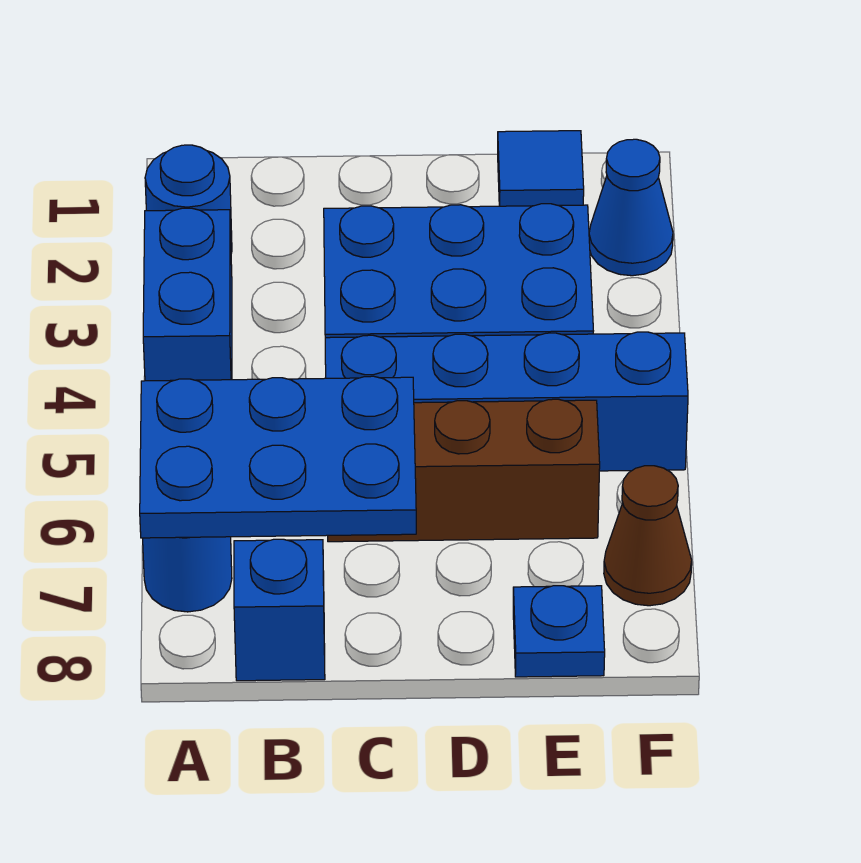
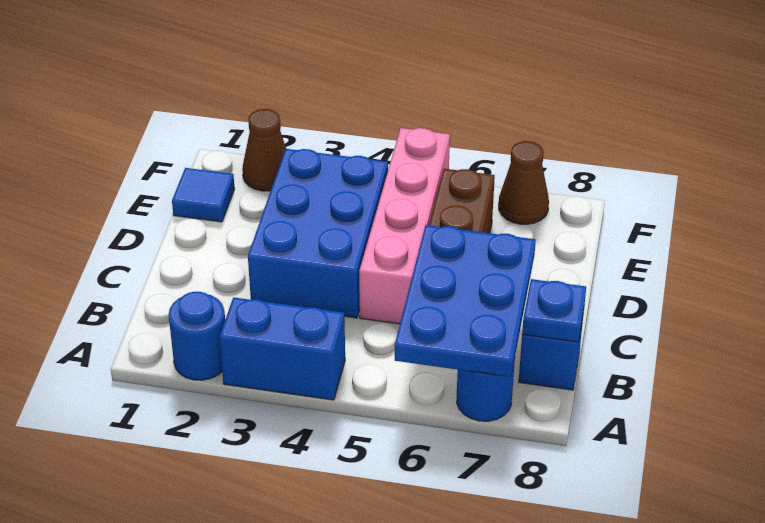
blue 1x4 brick [325,332,688,471] -> pink 1x4 brick [359,128,450,324]
blue 1x1 plate [513,586,605,677] -> blue 1x1 plate moved to [522,279,586,342]
blue 1x1 cone [589,139,673,276] -> brown 1x1 cone [242,109,286,191]

